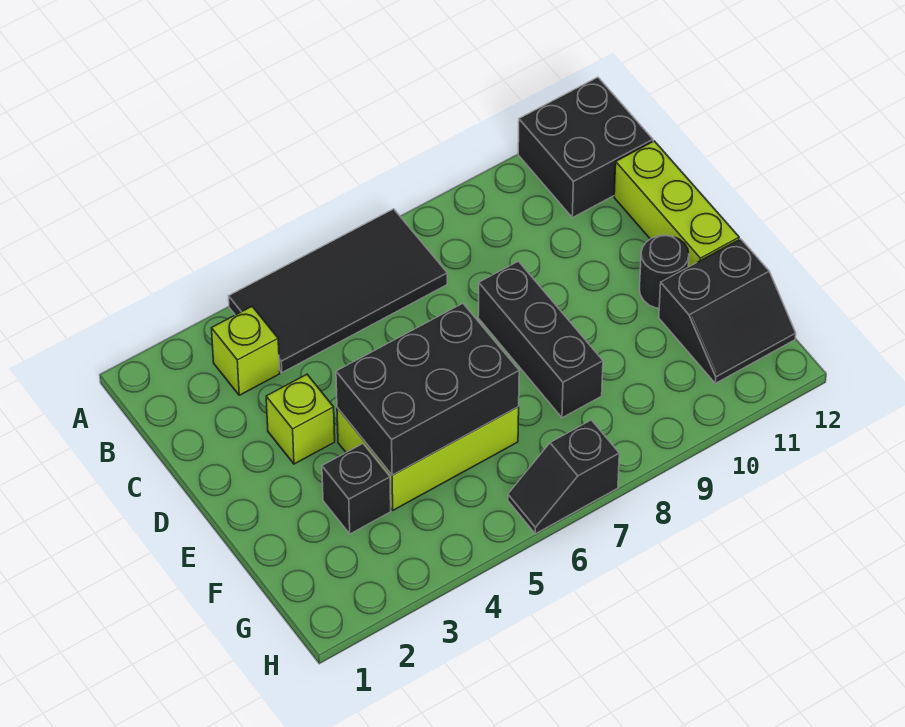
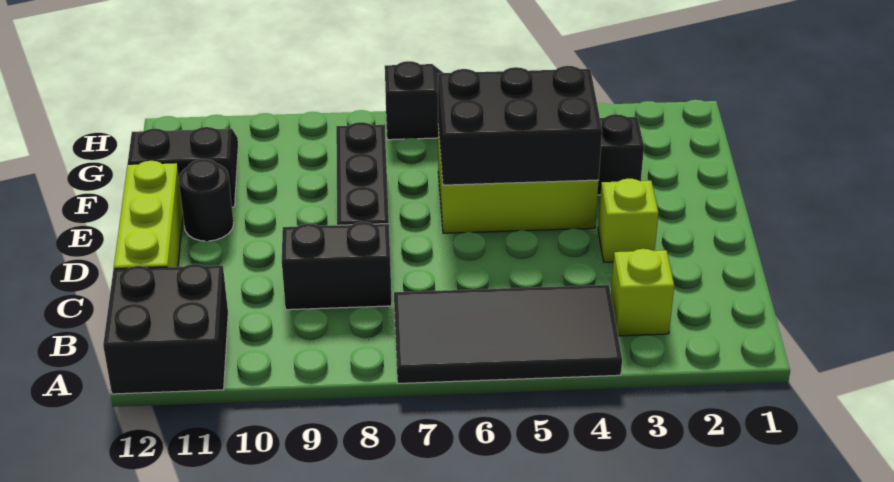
none -> black 1x2 brick [282,222,392,310]

